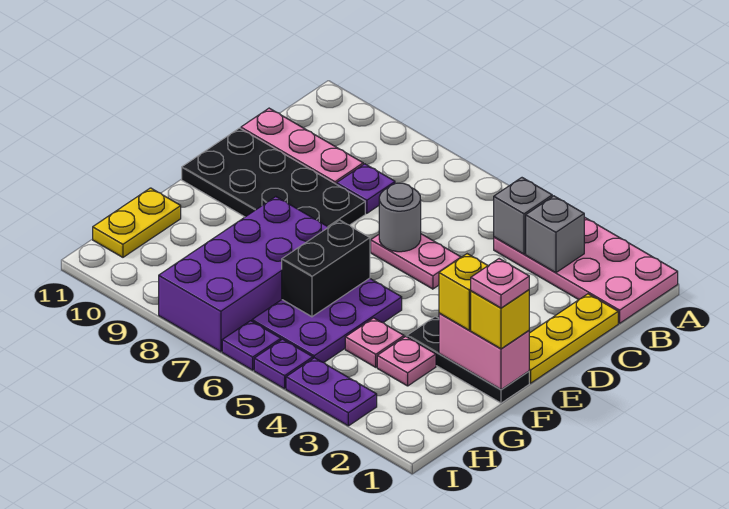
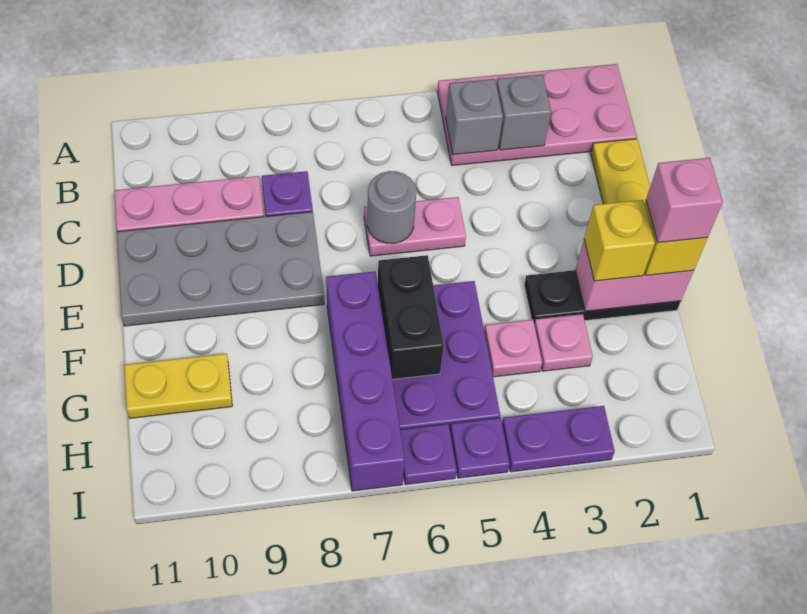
black 2x4 plate [182,128,365,227] -> grey 2x4 plate [117,212,324,326]
pink 1x1 plate [471,259,529,308] -> pink 1x1 brick [646,158,723,243]
purple 2x4 brick [159,197,328,352] -> purple 1x4 brick [326,271,405,491]
yellow 1x2 plate [93,188,181,257] -> yellow 1x2 plate turned to [124,353,232,418]

